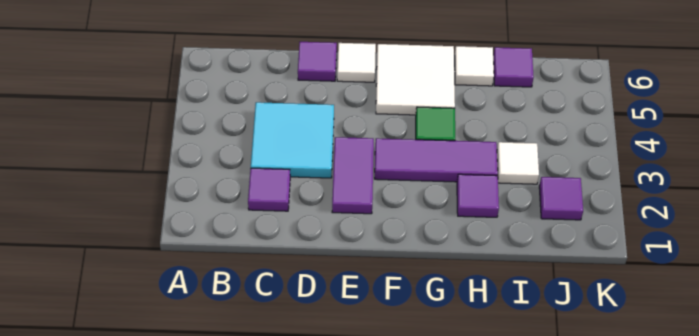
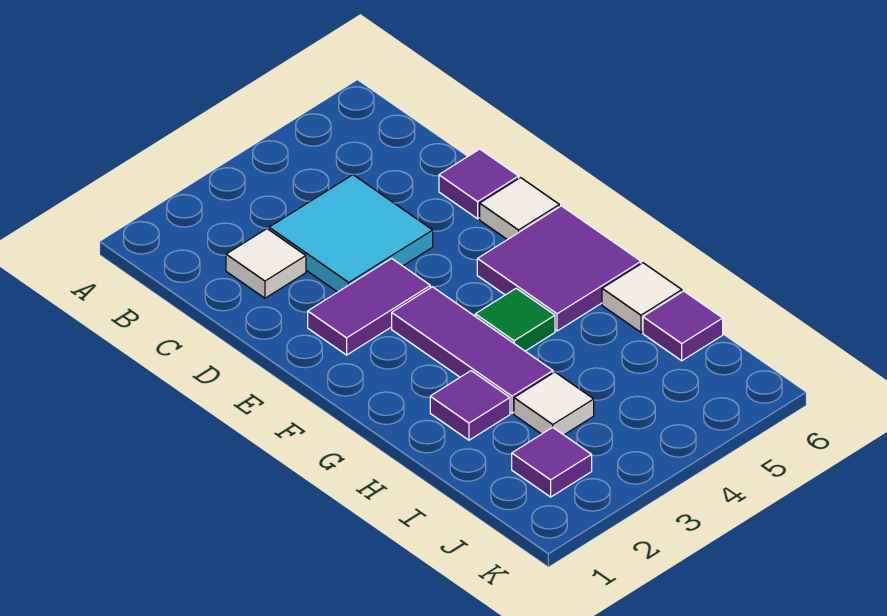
purple 1x1 tile [248,168,290,211] -> white 1x1 tile [226,229,306,298]
white 2x2 tile [376,44,455,115] -> purple 2x2 tile [477,206,641,331]

